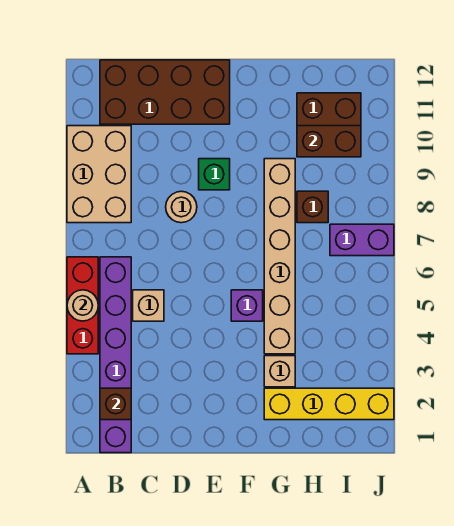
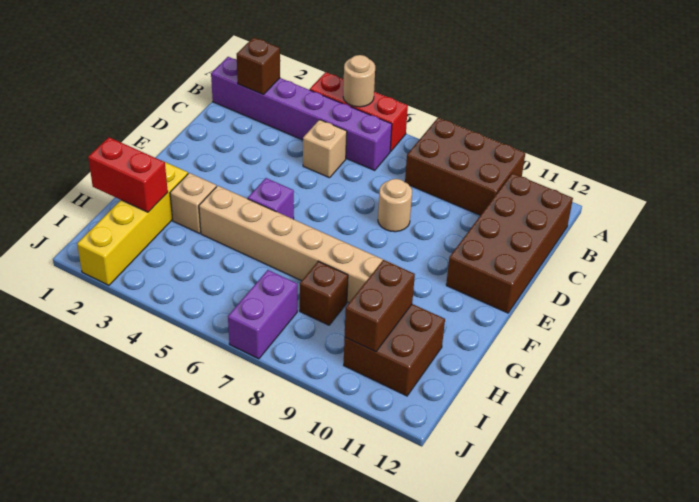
tan 2x3 brick [67,126,131,223] -> brown 2x3 brick [405,118,525,215]
green 1x1 brick [199,159,230,190] -> none
none -> red 1x2 brick [88,137,168,212]

